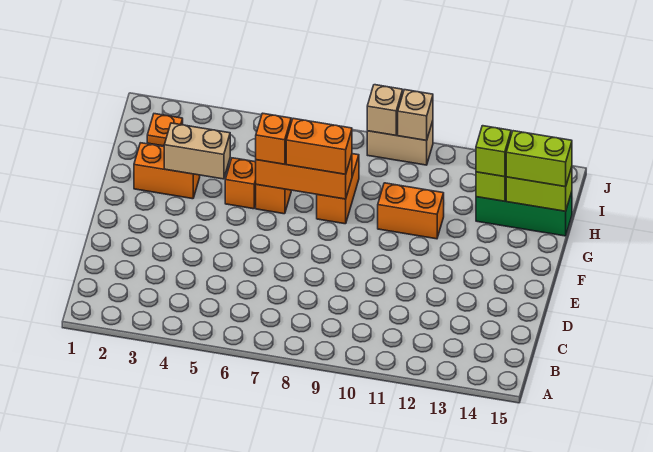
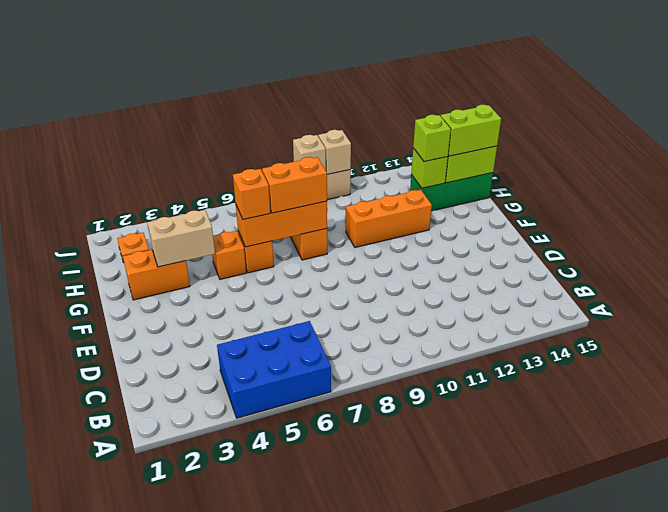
none -> blue 2x3 brick [217,321,331,418]
orange 1x2 brick [378,183,444,239] -> orange 1x3 brick [346,190,432,247]

